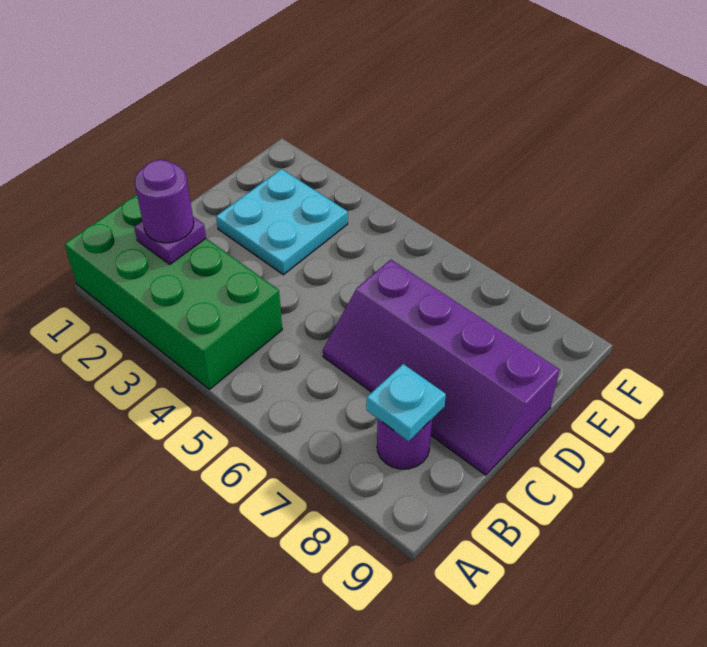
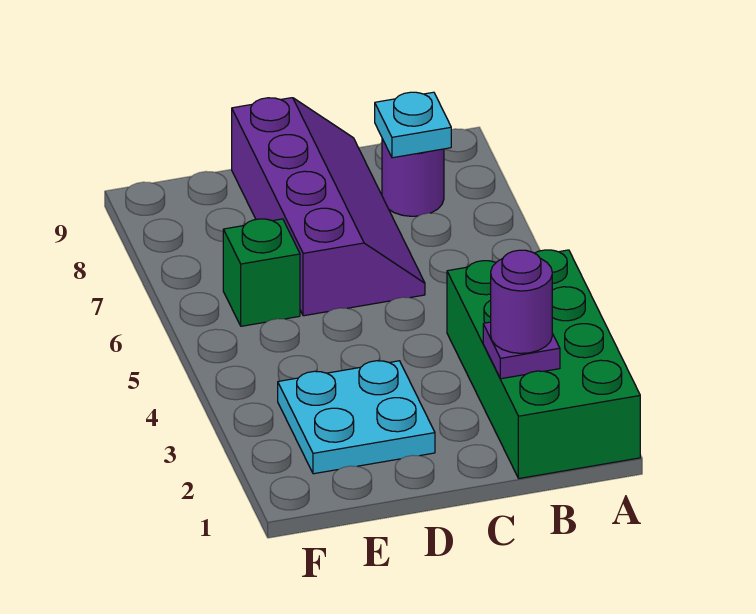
none -> green 1x1 brick [223,219,300,326]

